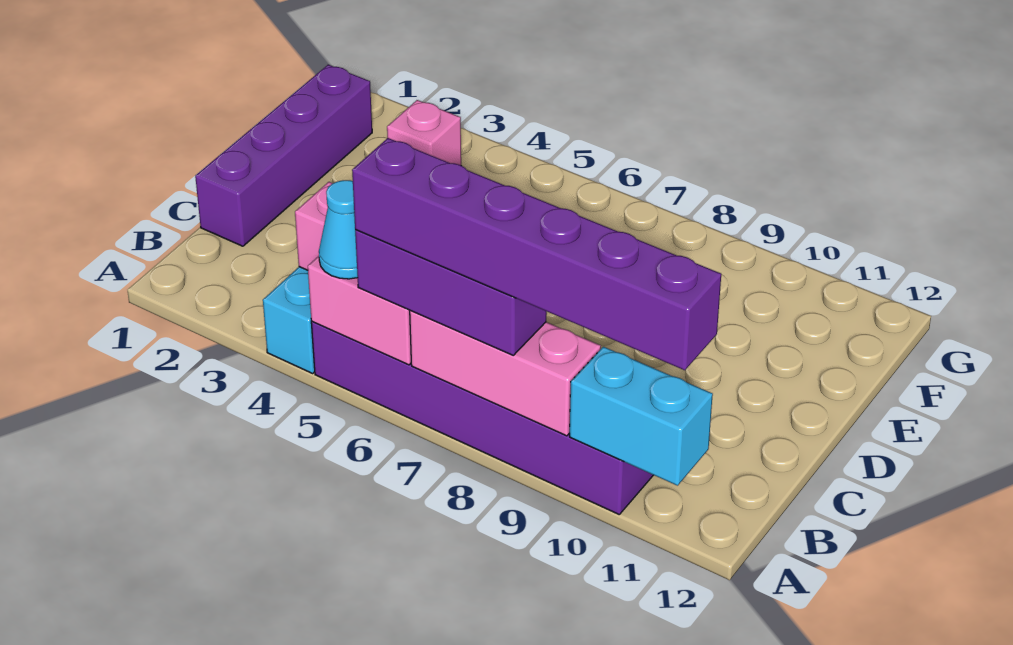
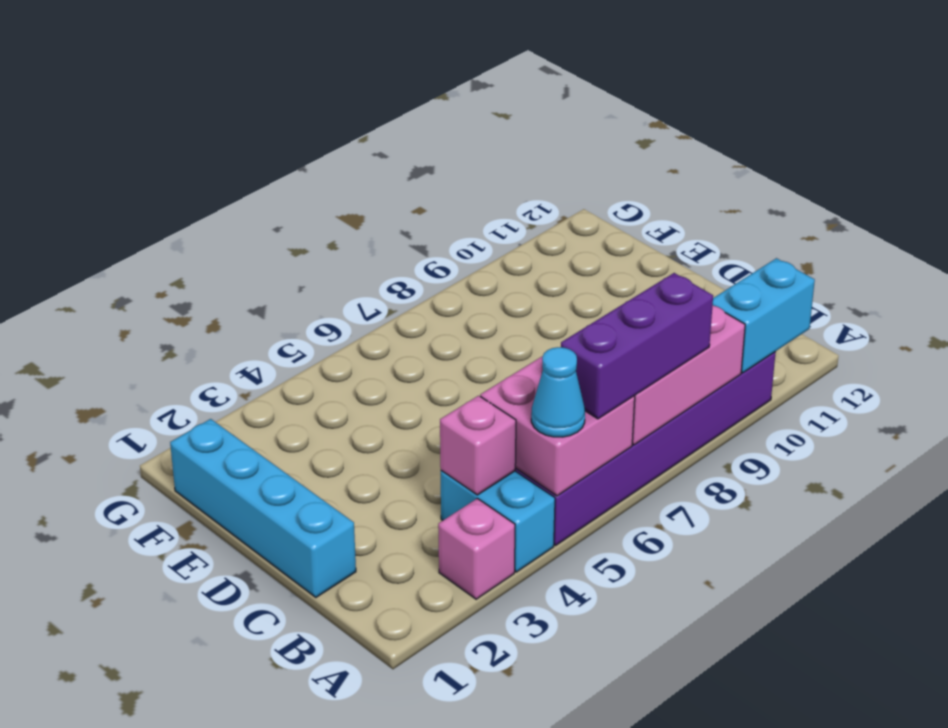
purple 1x6 brick [352,138,721,370] -> none
purple 1x4 brick [195,65,372,246] -> cyan 1x4 brick [170,419,356,597]
pink 1x1 brick [387,100,461,165] -> pink 1x1 brick moved to [438,498,515,599]

